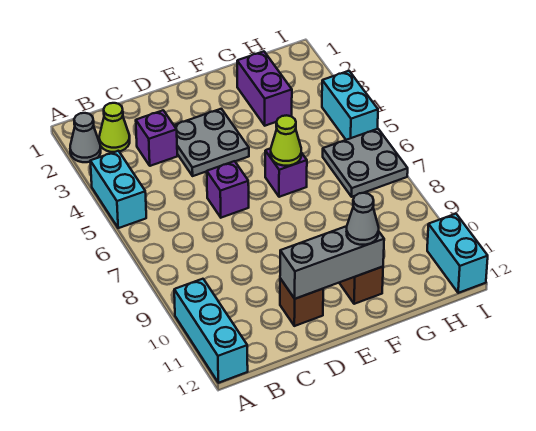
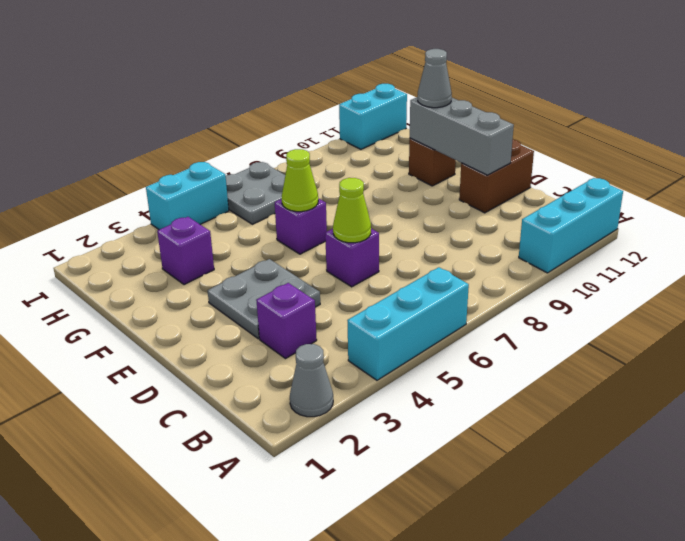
cyan 1x2 brick [90,151,146,228] -> cyan 1x3 brick [347,267,469,380]
lime 1x1 cone [99,103,130,152] -> lime 1x1 cone moved to [333,178,371,243]
brown 1x1 brick [280,278,323,326] -> brown 1x2 brick [459,139,534,213]
purple 1x2 brick [237,51,292,126] -> purple 1x1 brick [157,217,214,285]

